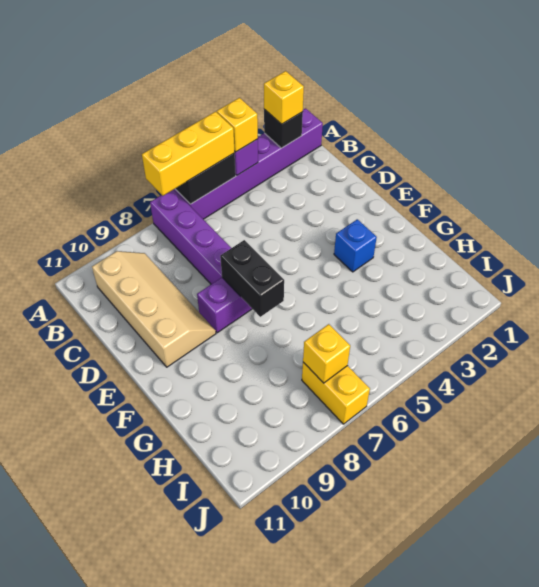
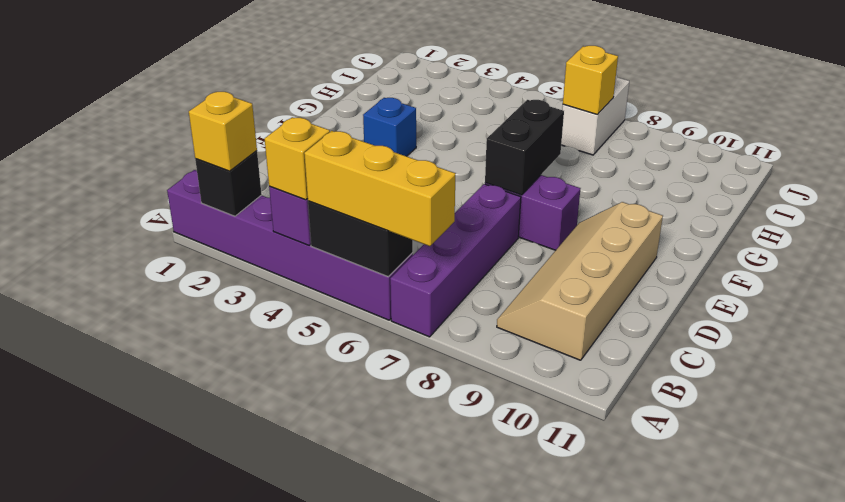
yellow 1x2 brick [302,362,370,424] -> white 1x2 brick [561,75,629,155]

